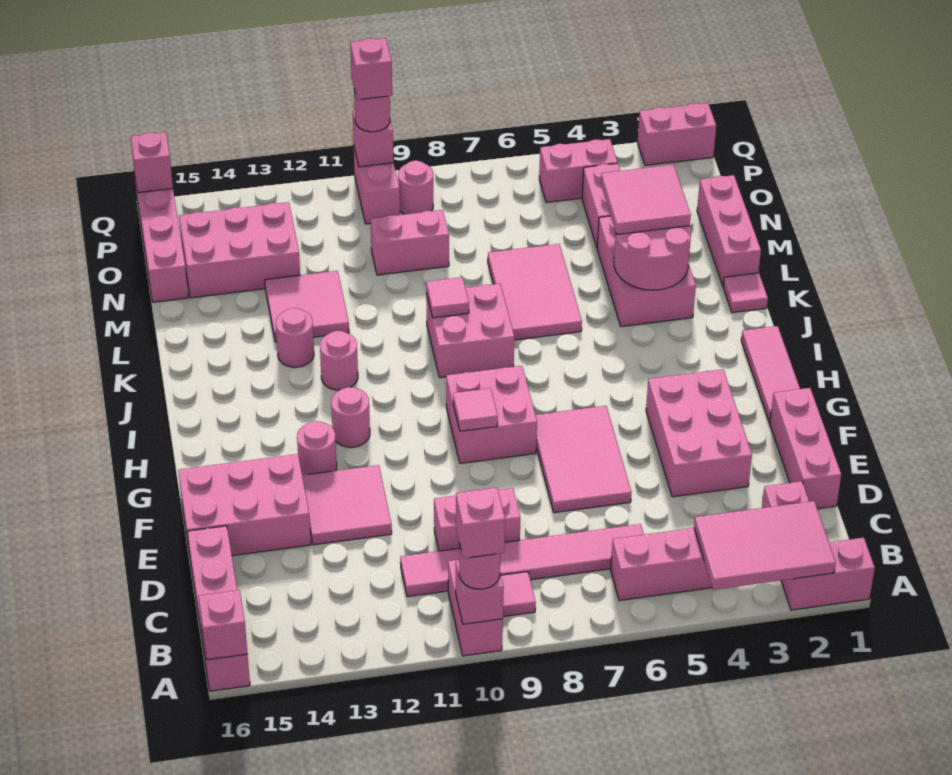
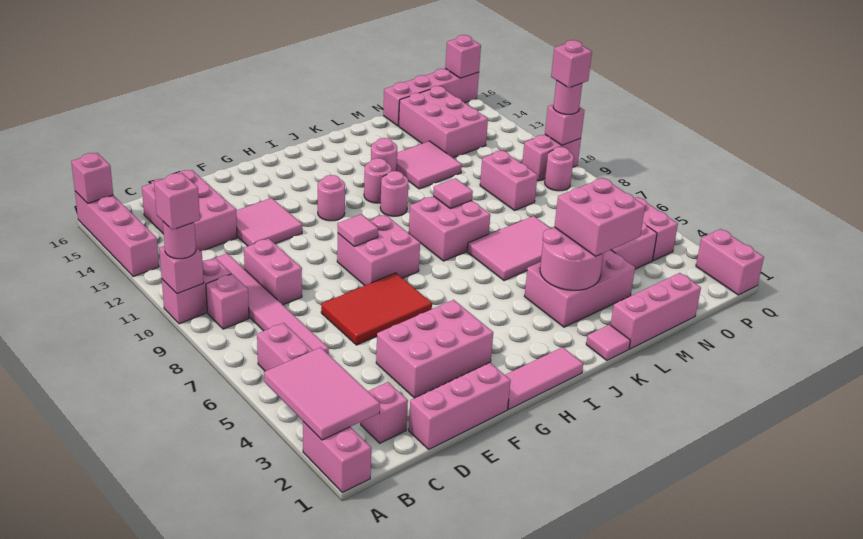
pink 1x4 brick [187,526,250,691] -> pink 1x4 brick turned to [75,191,159,276]
pink 1x1 tile [501,572,536,617] -> pink 1x1 brick [206,274,249,329]
pink 2x3 tile [536,406,631,513] -> red 2x3 tile [321,273,432,345]
pink 2x3 brick [178,454,311,556] -> pink 2x3 brick moved to [142,170,237,251]
pink 1x1 round brick [297,421,337,475] -> pink 1x1 round brick moved to [380,171,408,216]
pink 2x2 tile [601,165,691,235] -> pink 2x2 brick [554,178,645,256]

